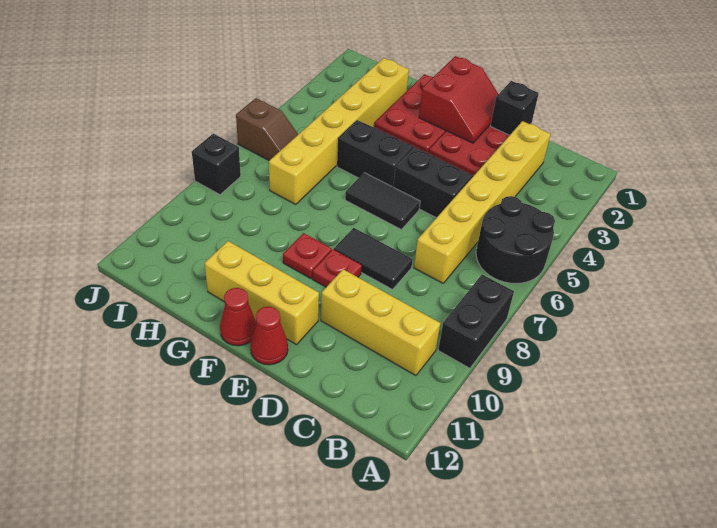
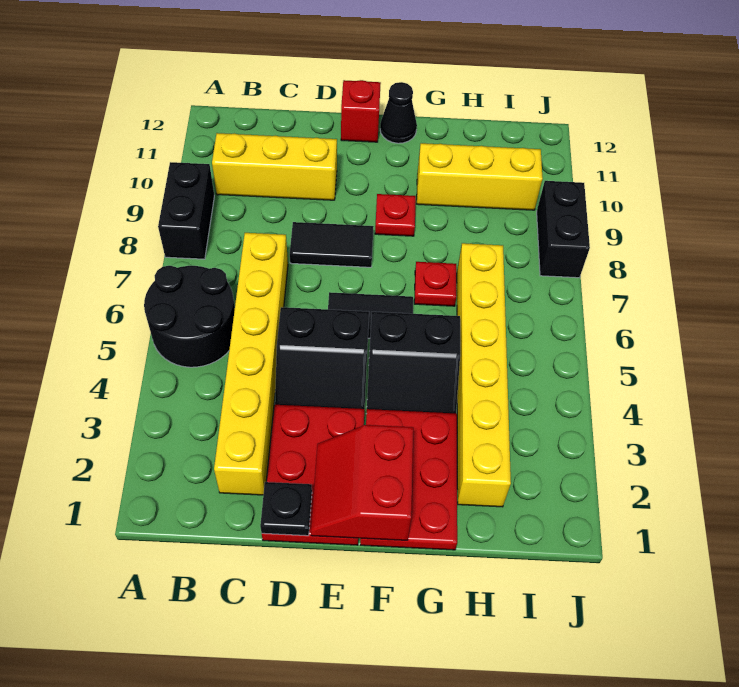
black 1x1 brick [491,81,539,135] -> black 1x1 plate [260,482,312,536]
red 1x1 plate [312,249,362,287] -> red 1x1 plate moved to [414,262,456,306]
yellow 1x3 brick [205,241,319,345] -> yellow 1x3 brick moved to [417,143,543,210]
red 1x1 cone [250,306,288,365] -> red 1x1 brick [341,80,381,142]
red 1x1 cone [220,288,256,346] -> black 1x1 cone [380,82,417,143]
brown 1x2 slope [236,98,298,161] -> none
black 1x1 brick [192,134,241,195] -> black 1x2 brick [537,181,590,278]

